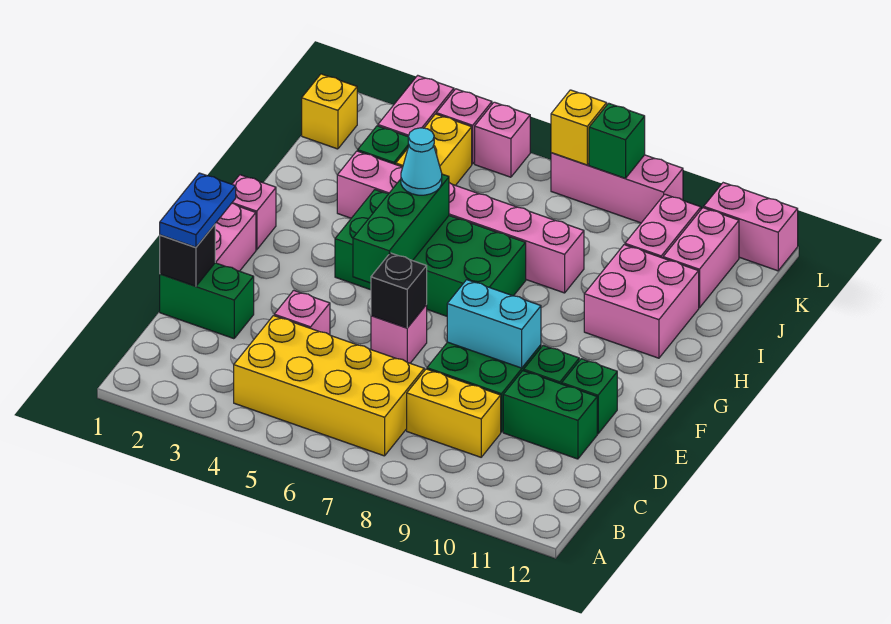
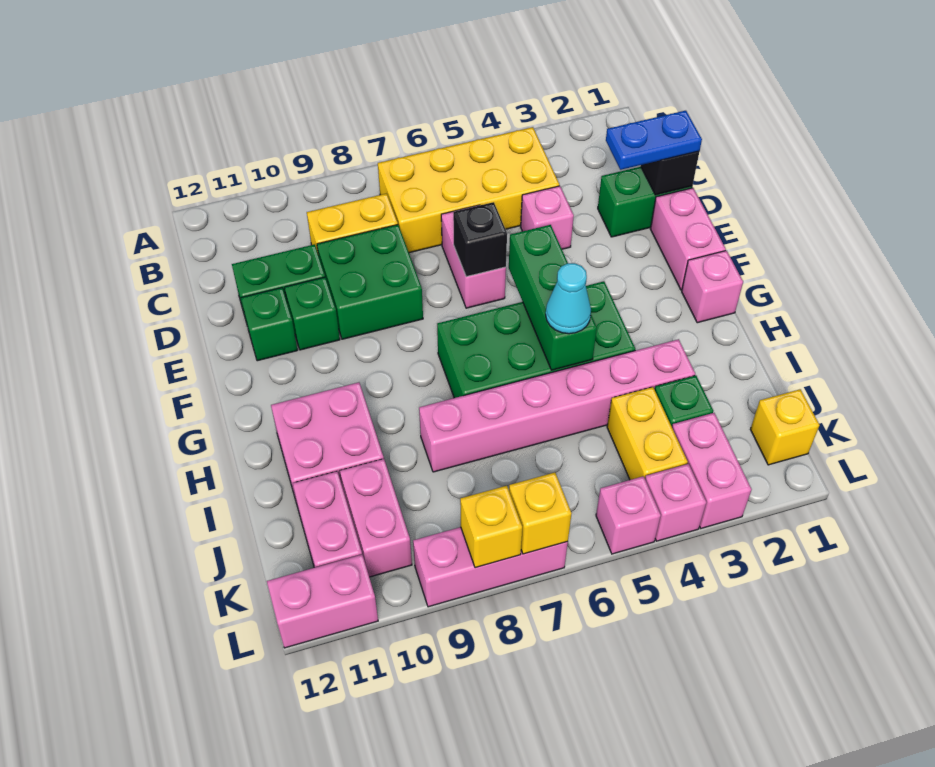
blue 1x2 plate [160,173,236,247] -> blue 1x2 plate turned to [606,111,702,170]
pink 1x1 brick [371,305,427,363] -> pink 1x2 brick [441,205,506,308]
cyan 1x2 brick [447,280,541,368] -> none
green 1x1 brick [589,103,645,178] -> yellow 1x1 brick [460,486,522,568]

